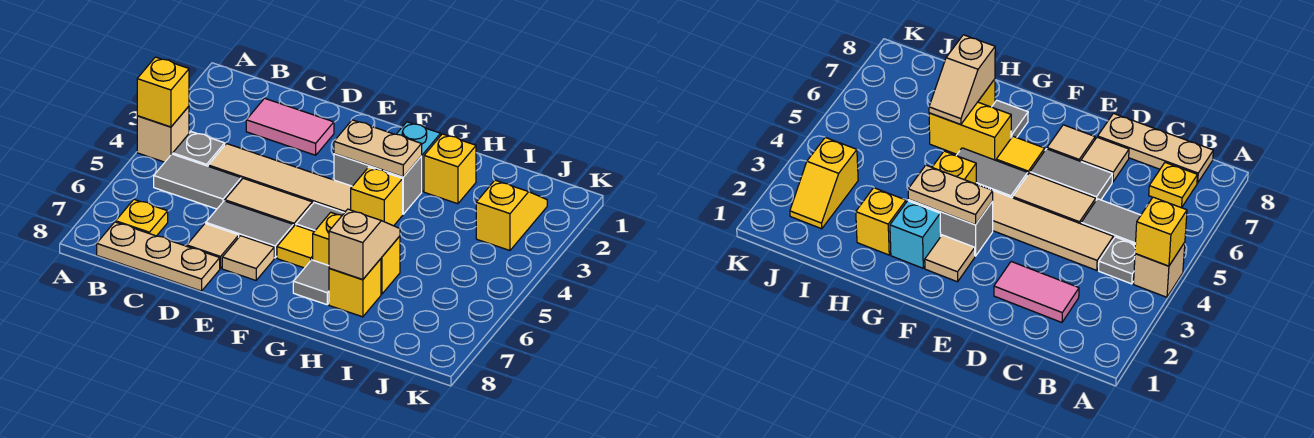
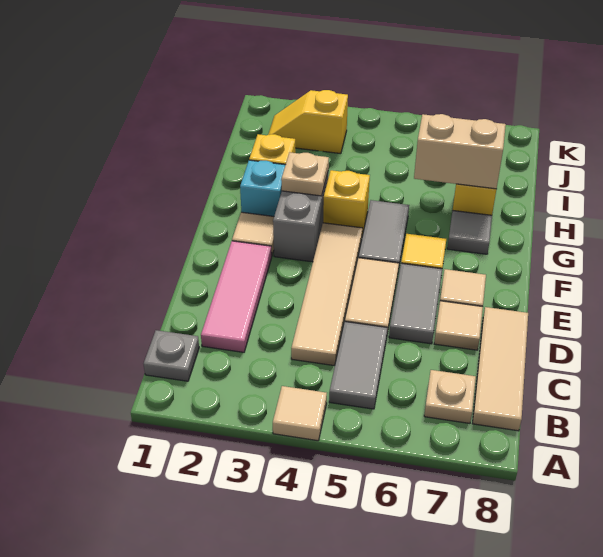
tan 1x1 brick [137,106,189,162] -> tan 1x1 tile [273,386,327,441]
yellow 1x1 brick [137,57,189,127] -> none
grey 1x1 plate [173,132,225,166] -> grey 1x1 plate moved to [144,330,199,381]
yellow 1x1 plate [116,199,168,236] -> tan 1x1 plate [424,370,476,423]
tan 1x3 plate [97,222,220,291] -> tan 1x3 tile [472,307,528,431]
pink 1x2 tile [246,98,334,155] -> pink 1x3 tile [201,241,272,352]
tan 1x2 plate [334,120,422,177] -> tan 1x1 plate [281,152,329,196]
yellow 1x2 brick [313,212,400,294] -> none
tan 1x2 slope [329,209,400,280] -> tan 1x2 brick [414,114,506,189]

